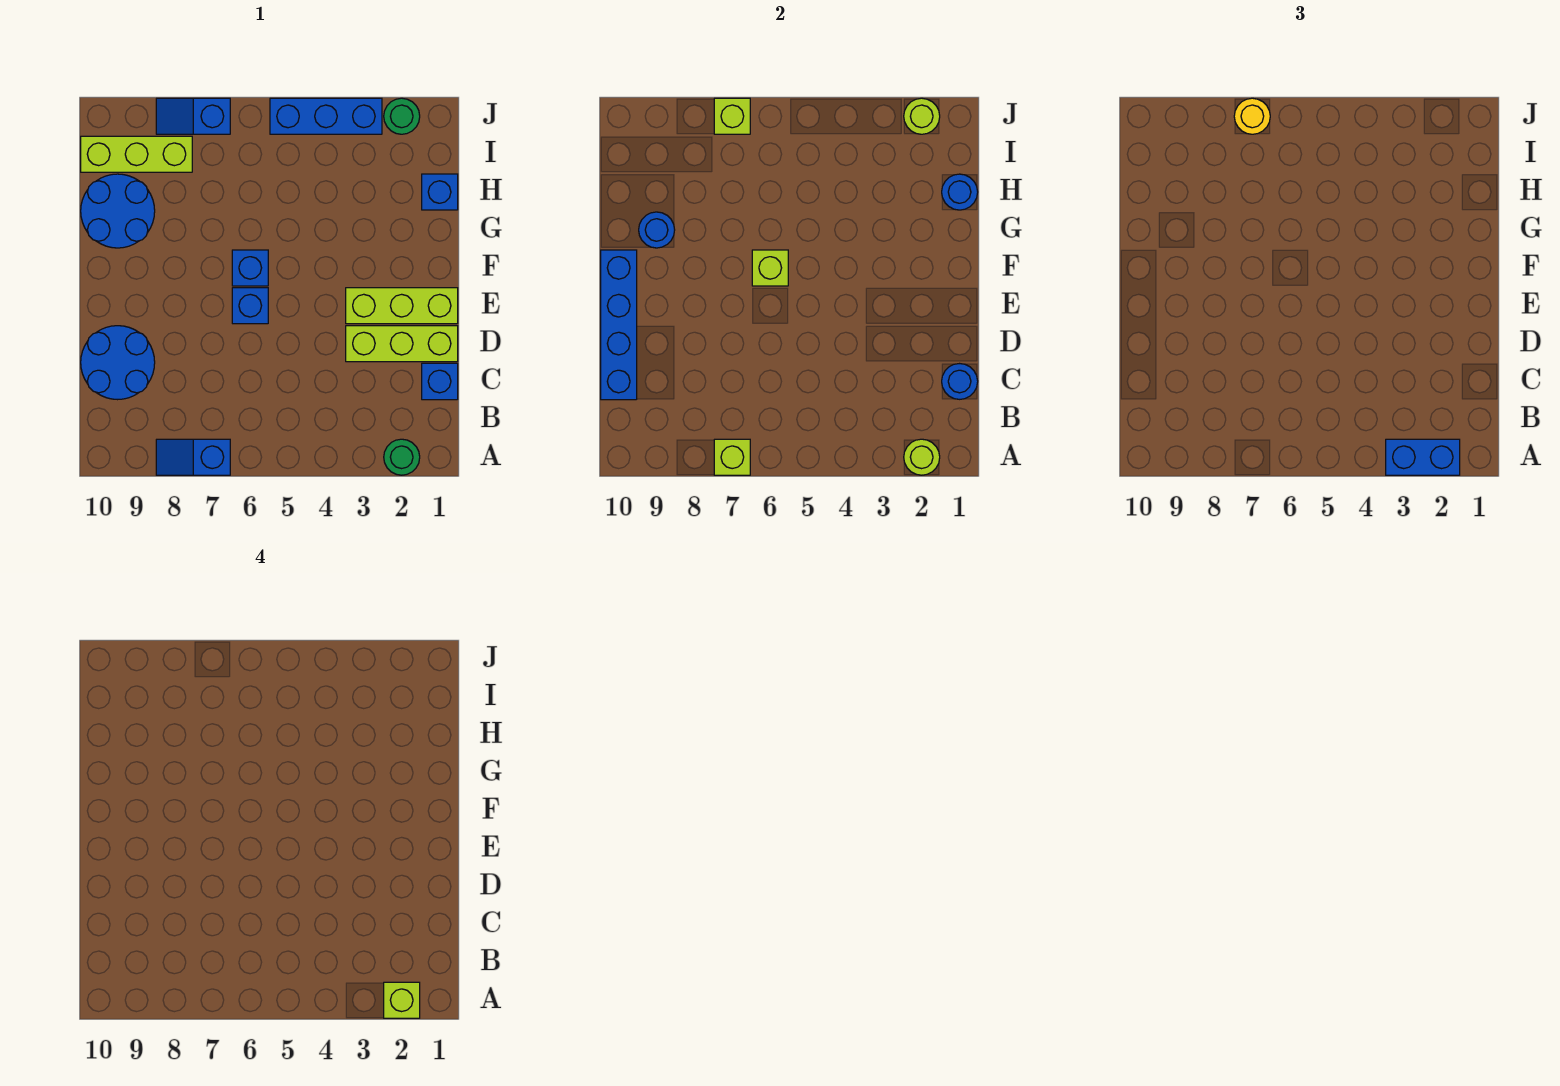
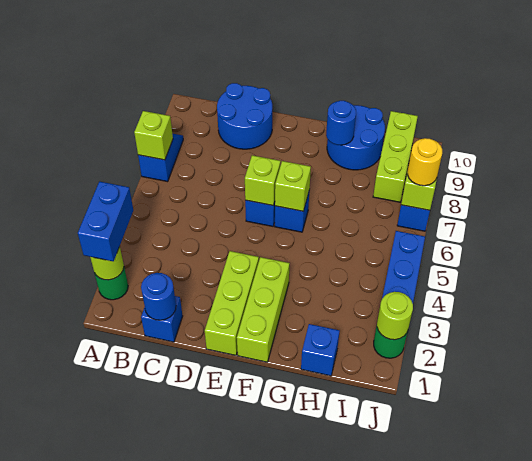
lime 1x1 brick [384,982,420,1018] -> lime 1x1 brick moved to [245,155,281,206]
blue 1x4 brick [601,250,637,400] -> none
lime 1x3 brick [346,326,458,362] -> lime 1x3 brick moved to [237,257,290,362]
blue 1x1 round brick [942,174,978,210] -> none

